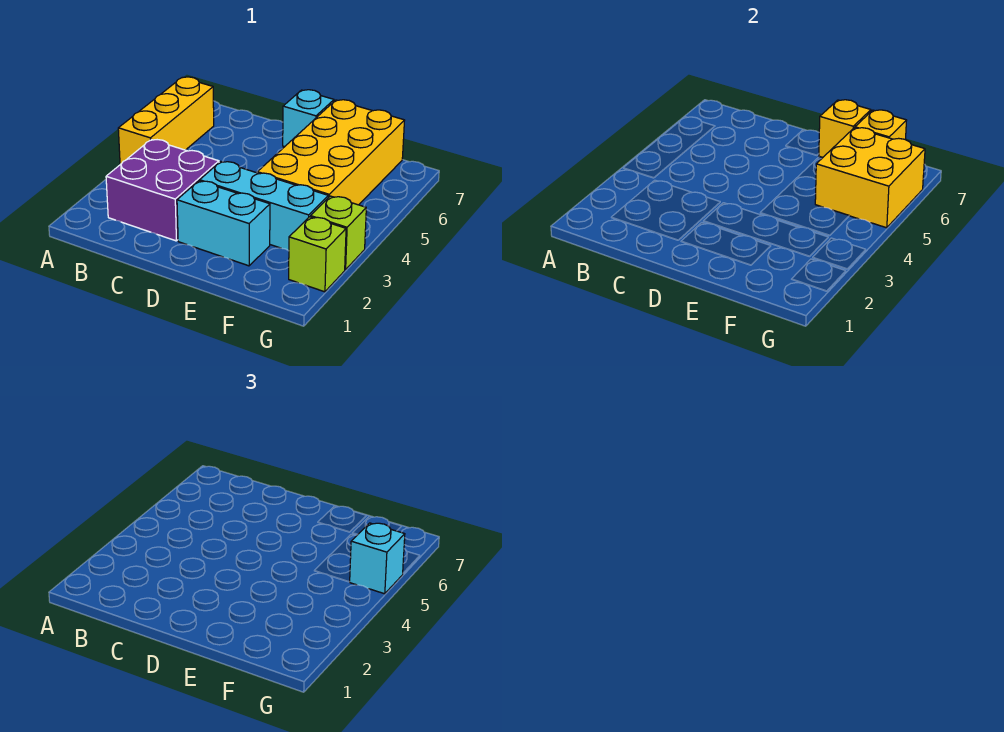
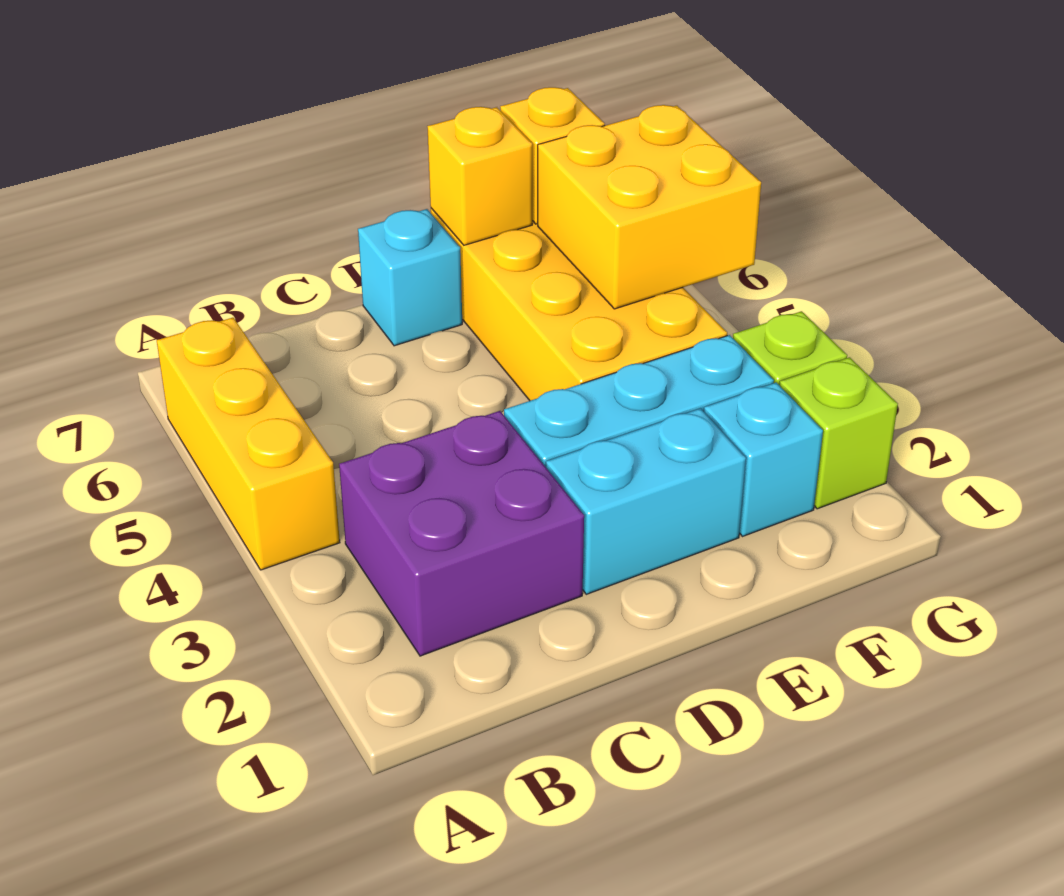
cyan 1x1 brick [350,523,405,594] -> cyan 1x1 brick moved to [704,383,823,536]

